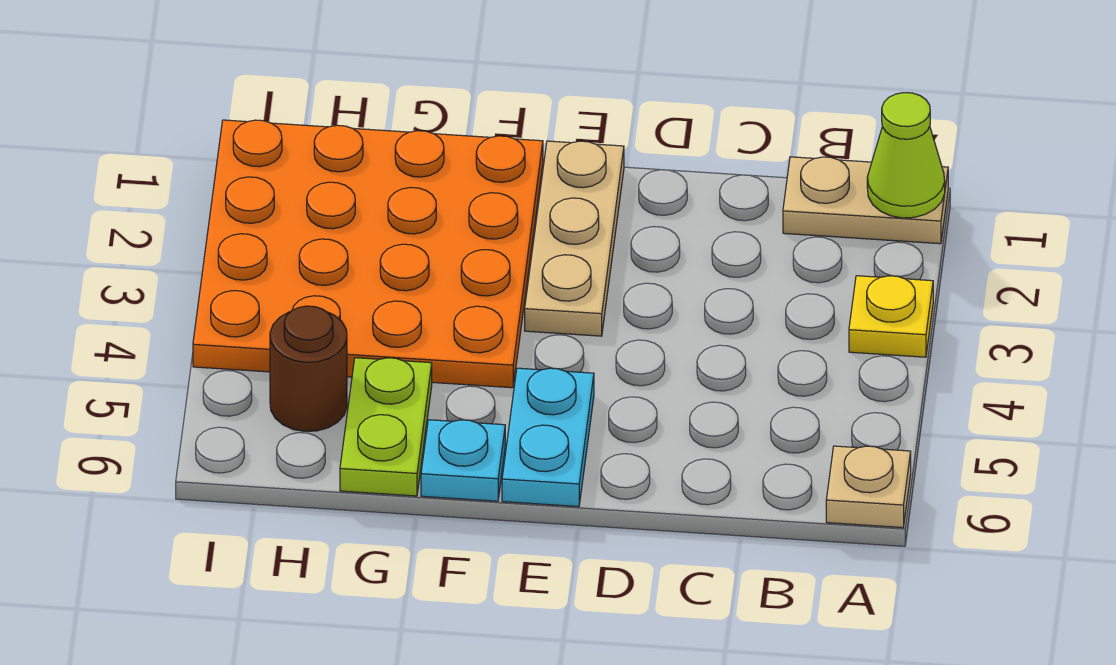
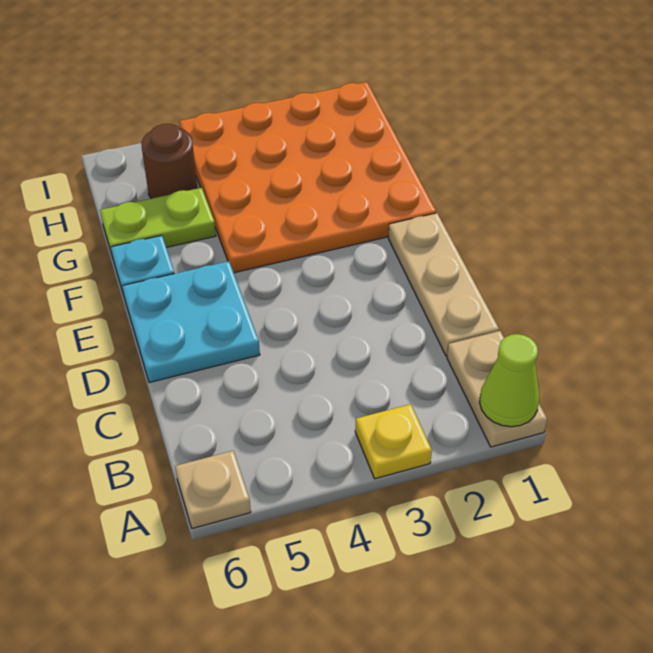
tan 1x3 plate [525,141,624,336] -> tan 1x3 plate turned to [388,213,499,356]
cyan 1x2 plate [502,368,594,507] -> cyan 2x2 plate [122,261,260,383]

